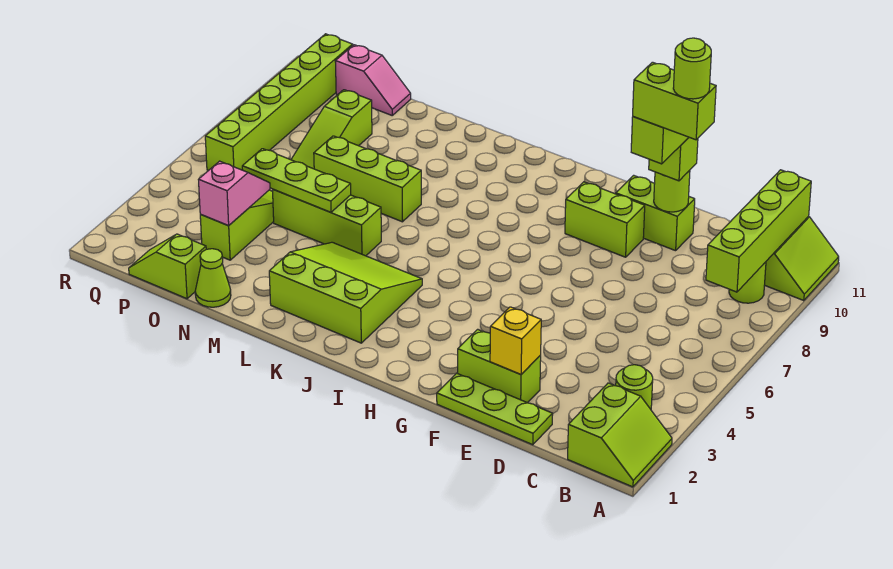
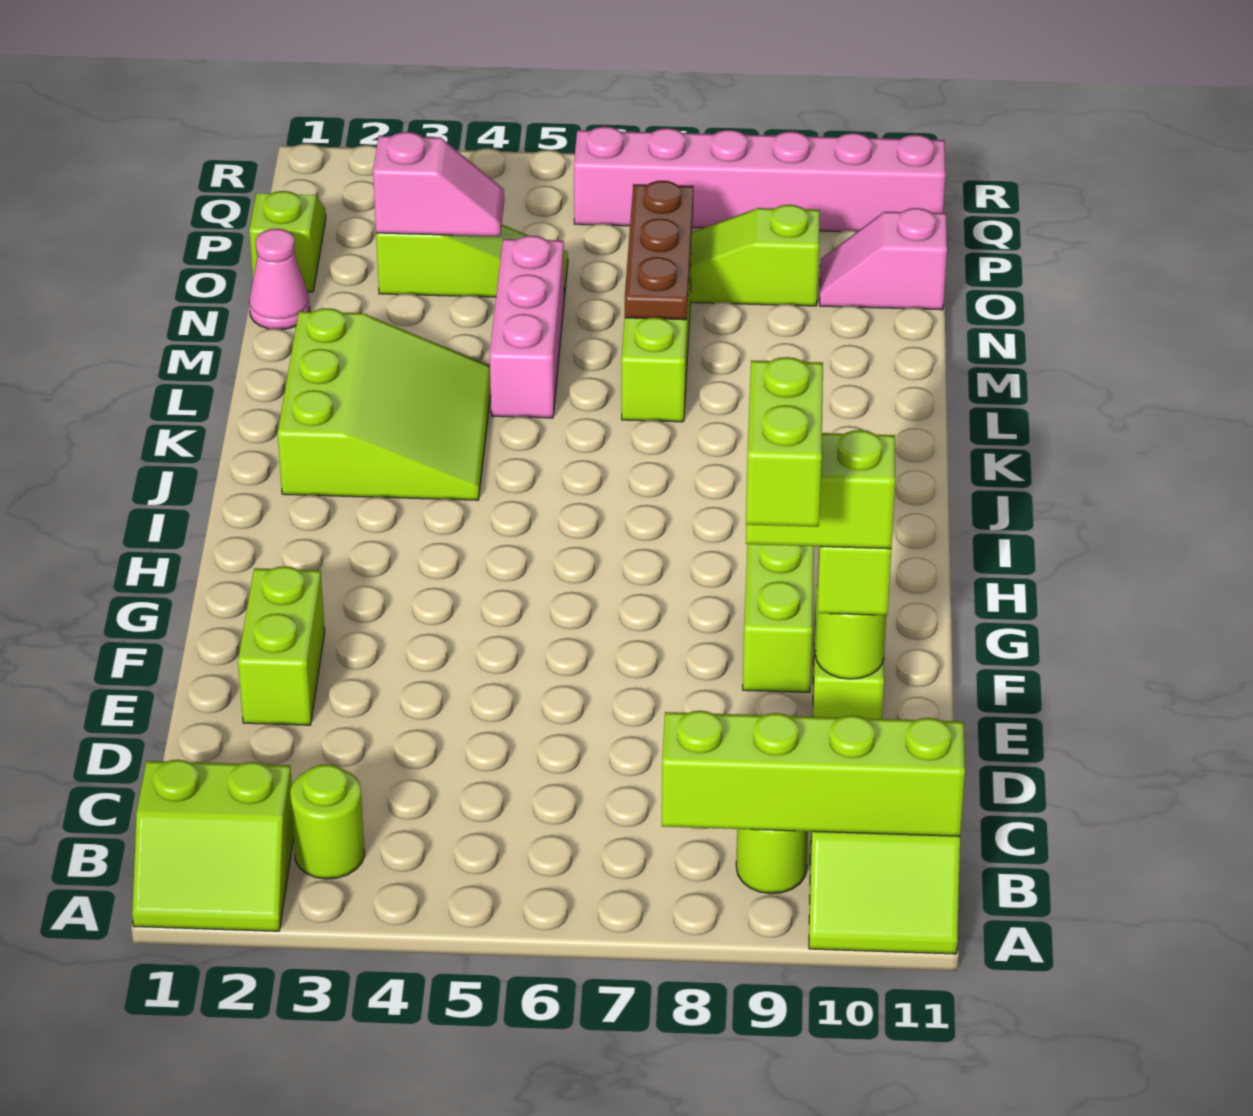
lime 1x3 plate [437,373,553,445] -> none
lime 1x1 round brick [673,38,711,99] -> none
yellow 1x1 brick [490,307,541,374] -> none
lime 1x3 brick [273,189,381,256] -> pink 1x3 brick [490,236,564,418]
lime 1x3 plate [242,149,351,212] -> none
none -> brown 1x3 plate [625,181,694,320]
lime 1x1 cone [195,249,231,307] -> pink 1x1 cone [249,229,310,329]
pink 1x2 slope [335,45,411,115] -> pink 1x2 slope turned to [820,208,947,310]
lime 1x6 brick [205,34,353,170] -> pink 1x6 brick [574,127,945,232]

